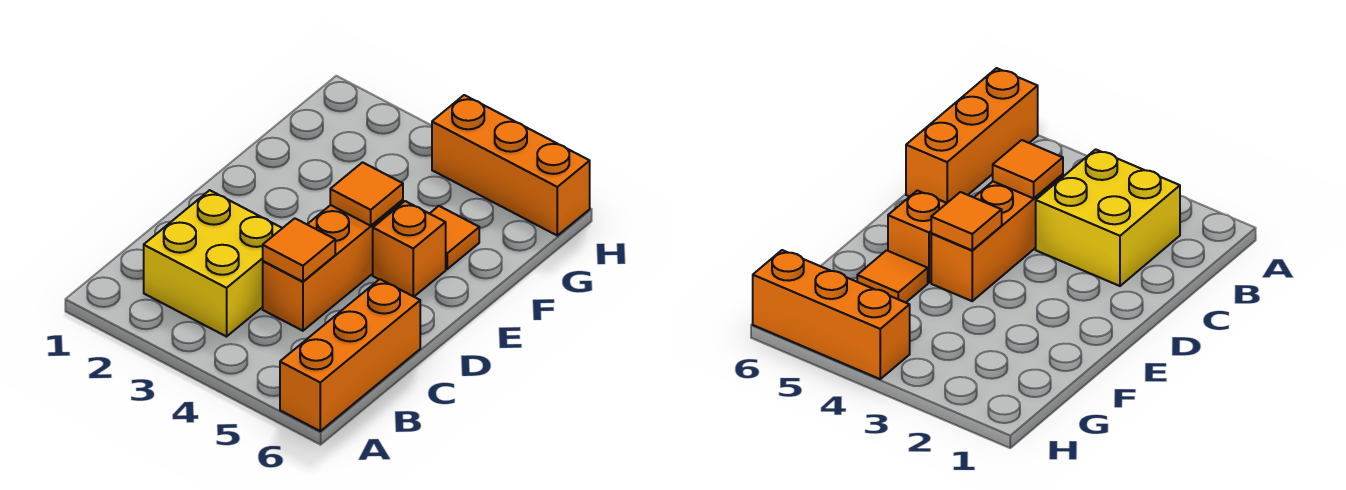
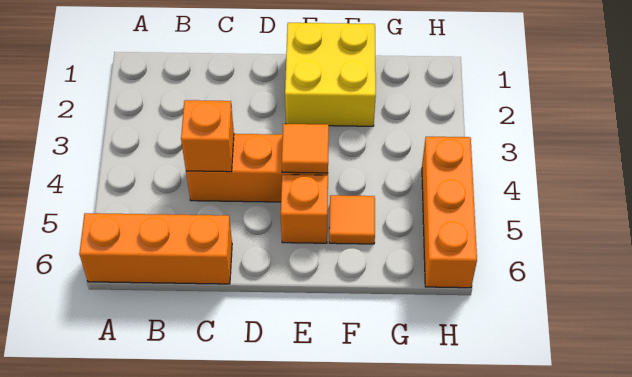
yellow 2x2 brick [144,190,282,337] -> yellow 2x2 brick moved to [285,23,376,126]
orange 1x1 tile [263,218,335,282] -> orange 1x1 brick [181,100,234,172]

